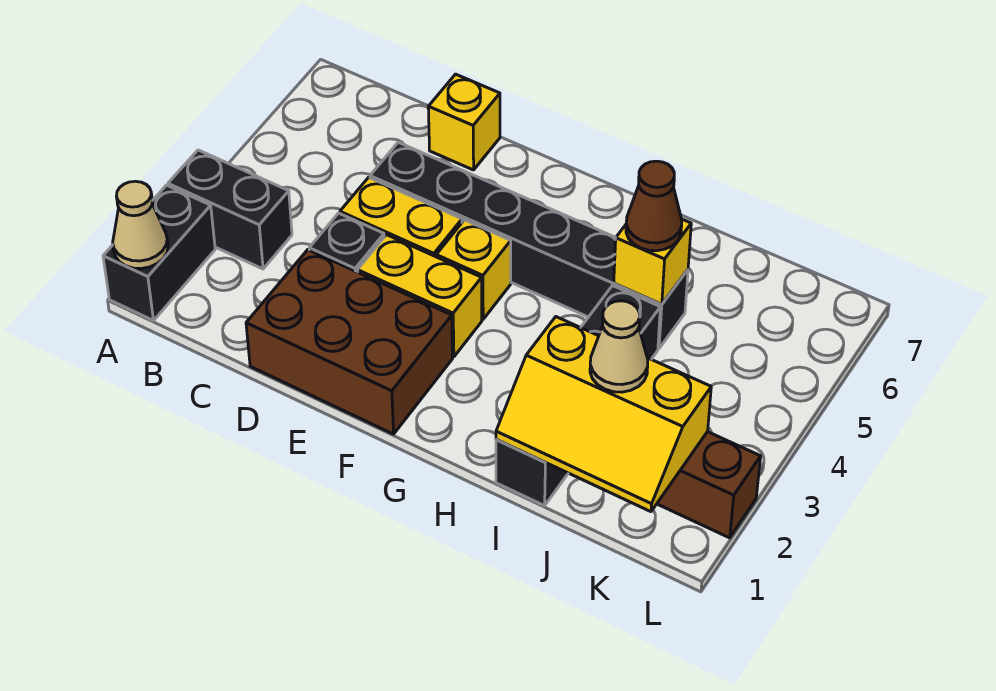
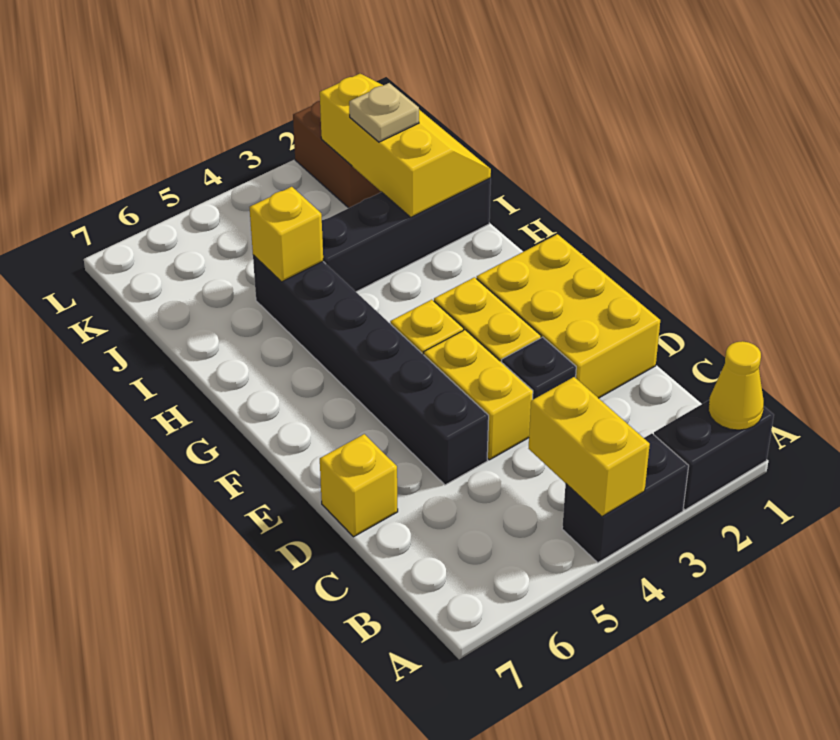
tan 1x1 cone [113,181,168,269] -> yellow 1x1 cone [708,341,764,430]
black 1x2 brick [168,150,292,269] -> black 1x2 brick turned to [562,434,689,563]
none -> yellow 1x2 brick [529,377,650,517]
brown 2x3 brick [246,250,453,434] -> yellow 2x3 brick [477,234,660,398]
brown 1x1 cone [626,161,682,251] -> none
tan 1x1 cone [590,301,648,392] -> tan 1x1 plate [349,83,419,142]

